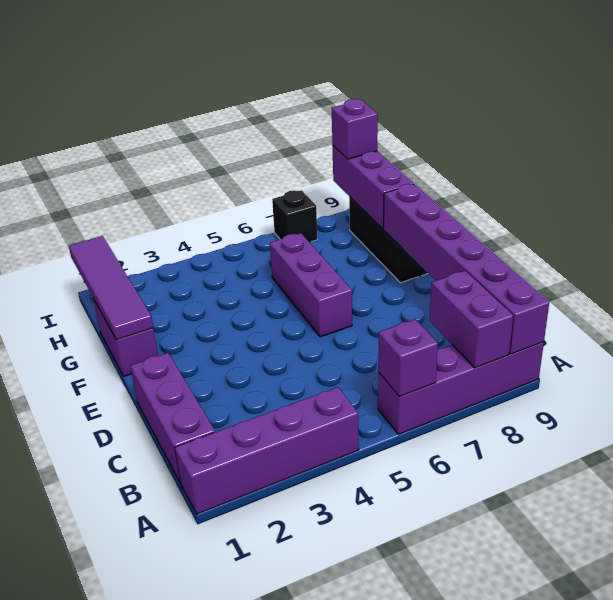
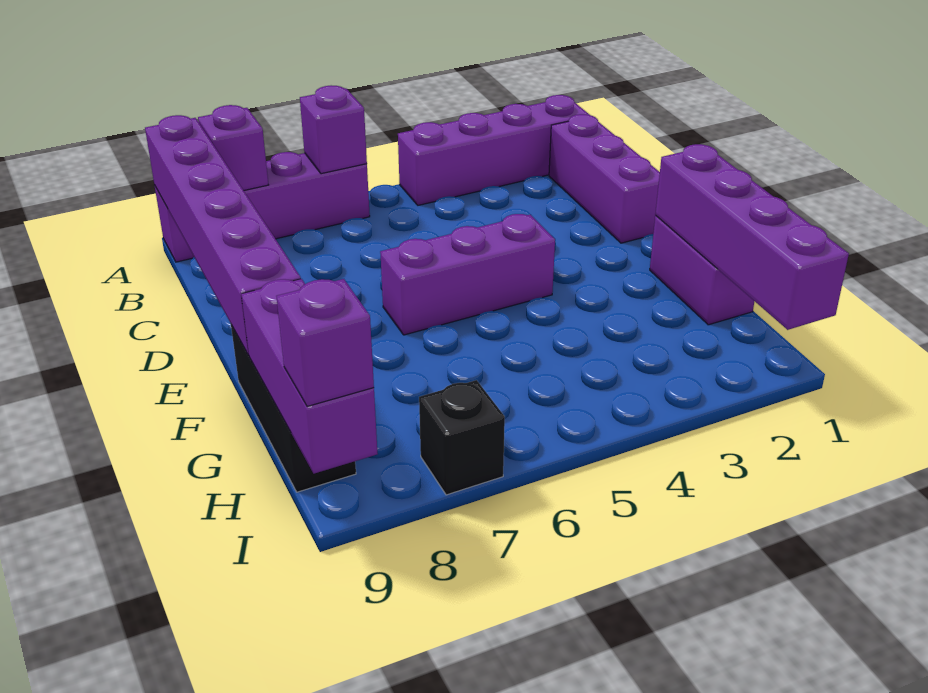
purple 1x2 brick [430,271,513,368] -> purple 1x1 brick [198,105,268,190]
purple 1x3 brick [270,233,352,337] -> purple 1x3 brick turned to [380,214,555,335]
purple 1x4 tile [69,236,153,340] -> purple 1x4 brick [655,144,849,330]

